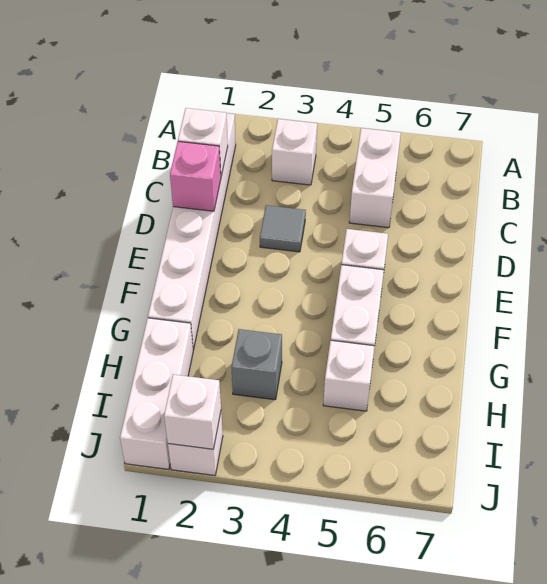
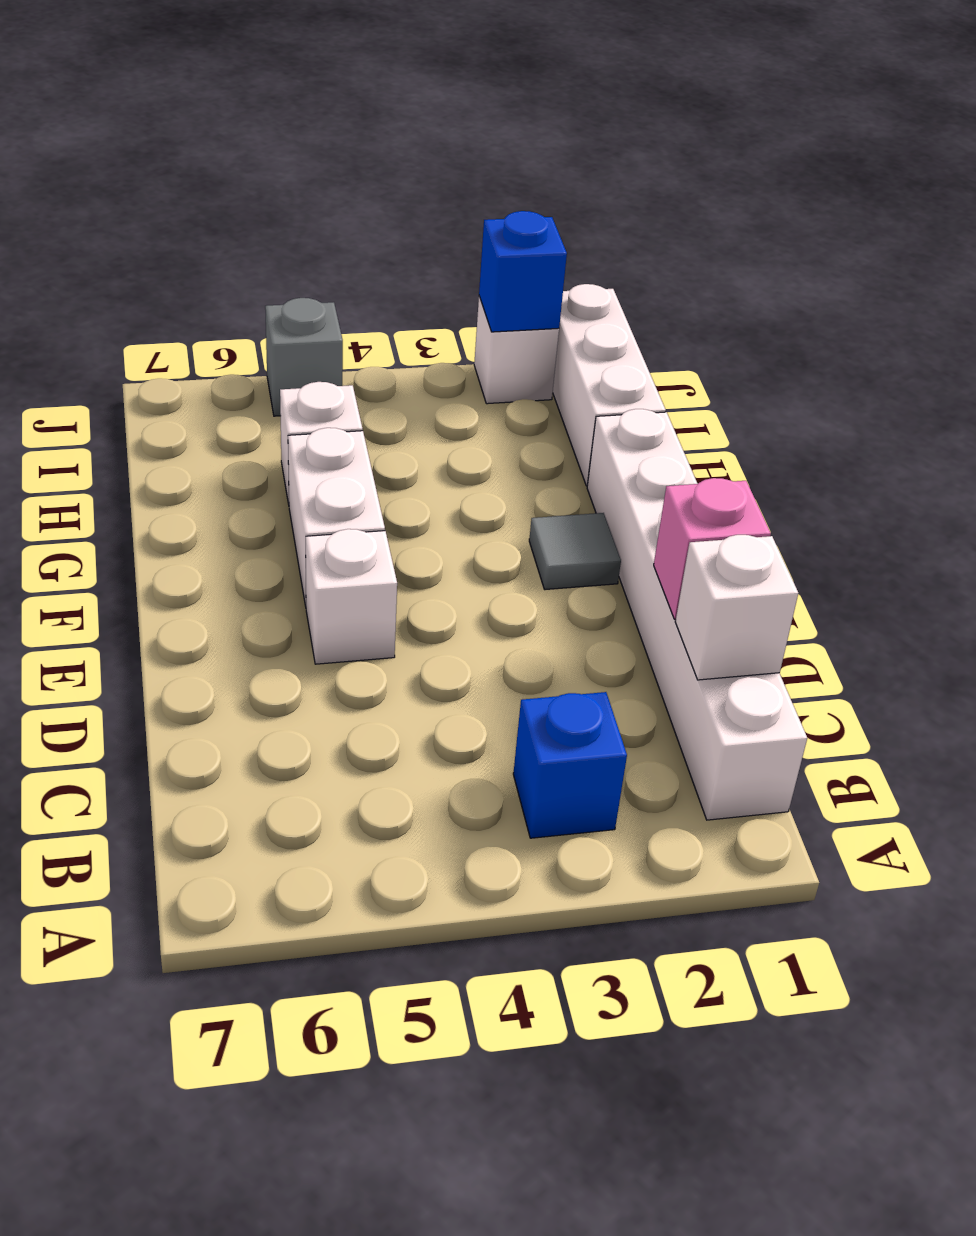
white 1x1 brick [272,119,317,185] -> blue 1x1 brick [513,692,627,838]
white 1x2 brick [349,128,401,228] -> none
grey 1x1 tile [260,205,306,252] -> grey 1x1 tile moved to [529,513,621,590]
grey 1x1 brick [232,329,282,400] -> grey 1x1 brick moved to [265,298,343,416]
white 1x1 brick [164,374,221,449] -> blue 1x1 brick [479,211,567,332]

